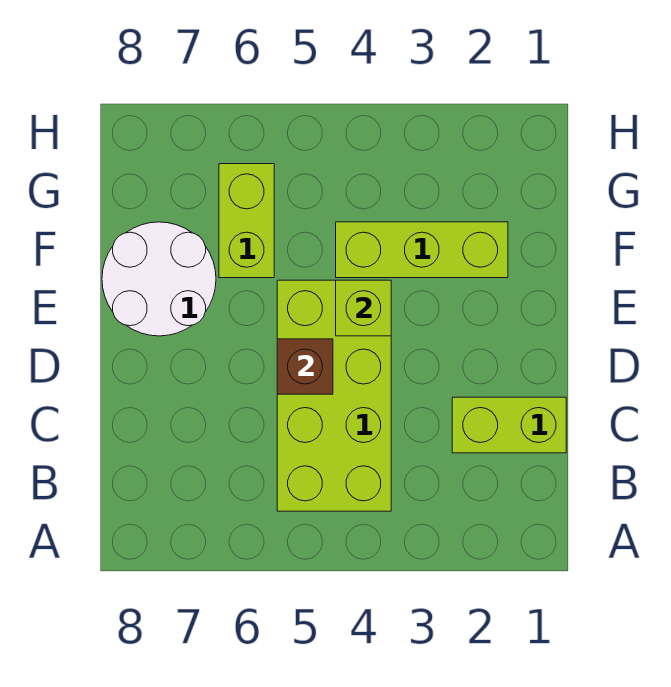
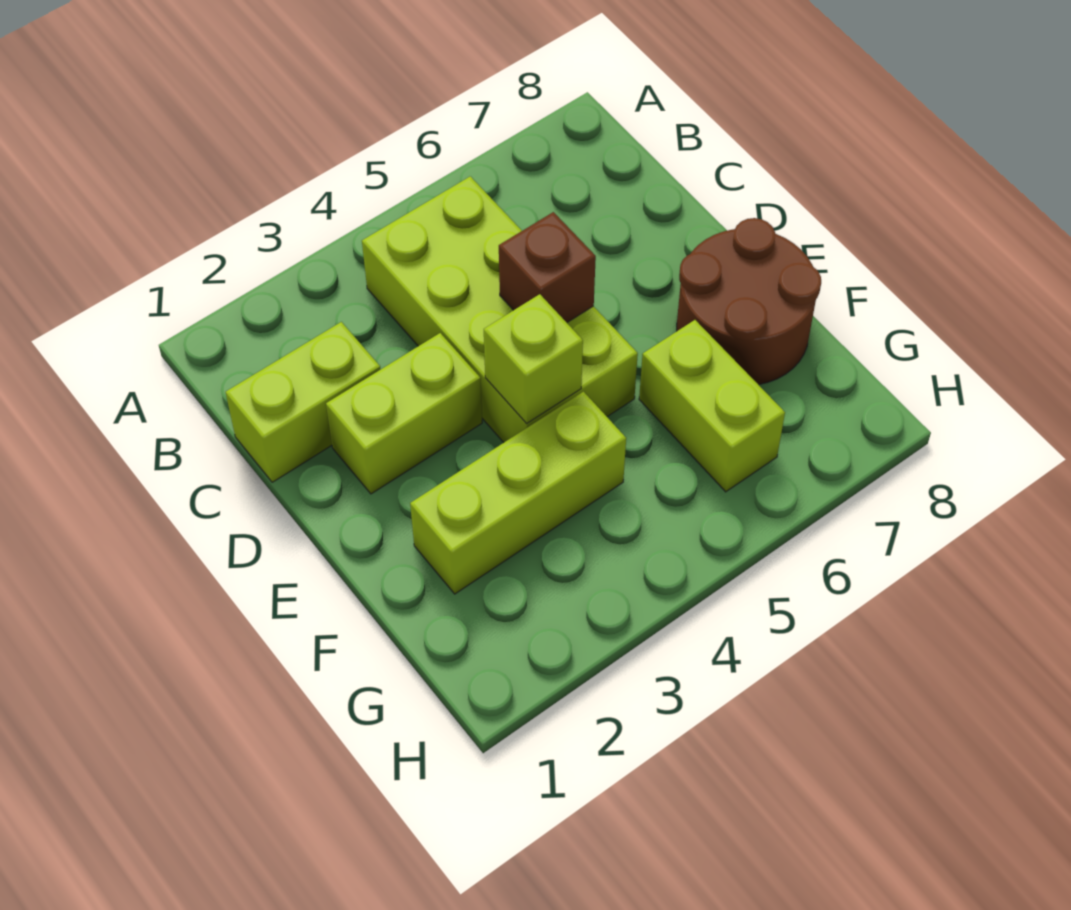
none -> lime 1x2 brick [326,333,482,494]
white 2x2 round brick [102,222,216,336] -> brown 2x2 round brick [677,218,821,385]

